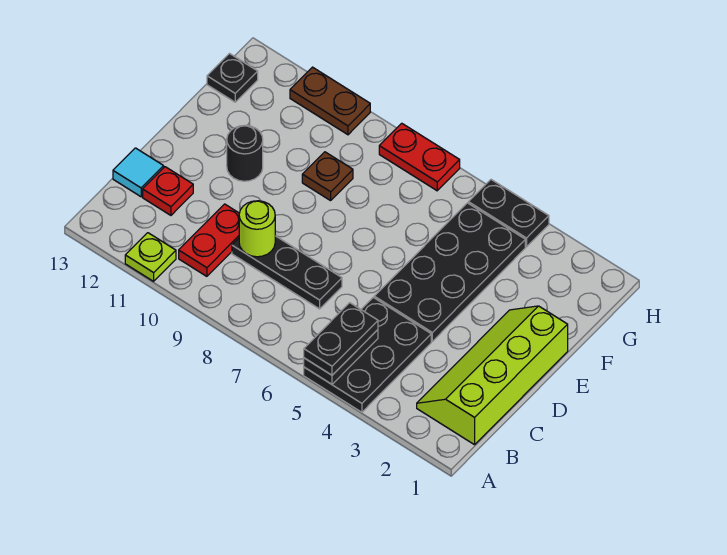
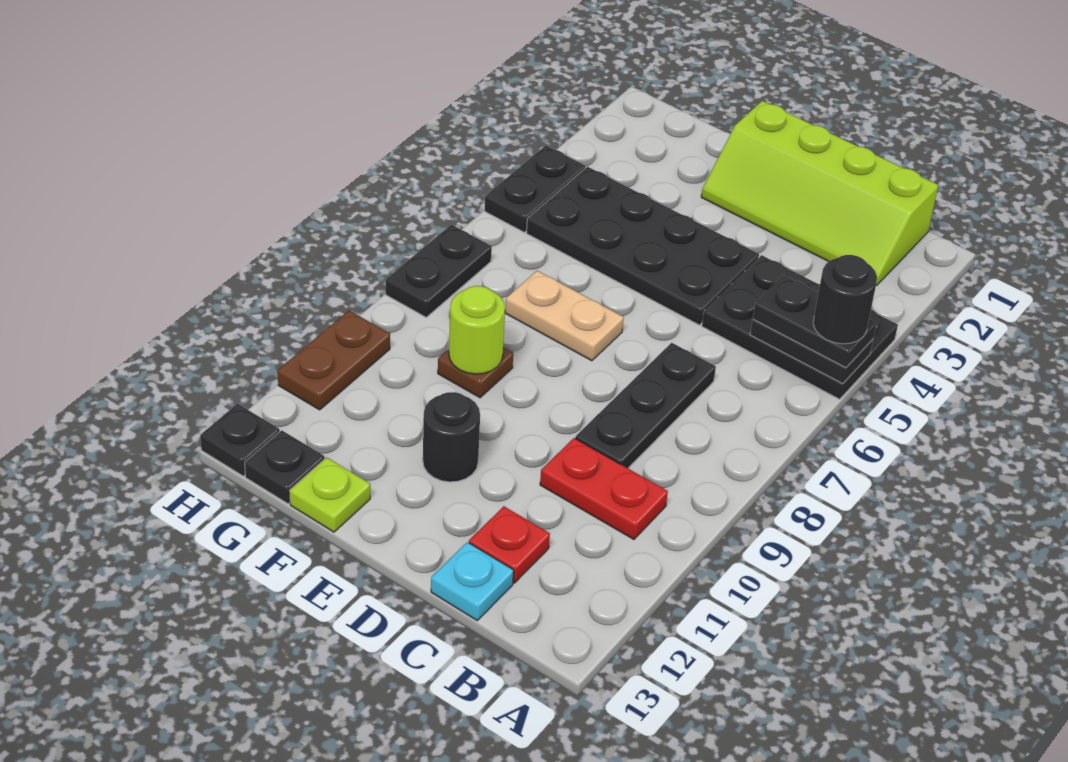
none -> black 1x1 round brick [813,255,877,344]
lime 1x1 plate [125,233,176,281] -> lime 1x1 plate moved to [290,457,370,532]
lime 1x1 round brick [239,201,275,257] -> lime 1x1 round brick moved to [449,286,505,374]
cyan 1x1 tile [113,148,164,197] -> cyan 1x1 plate [431,542,514,620]
none -> tan 1x2 plate [505,271,624,361]
red 1x2 plate [379,123,460,191] -> black 1x2 plate [386,225,492,317]
none -> black 1x1 plate [200,404,280,476]

